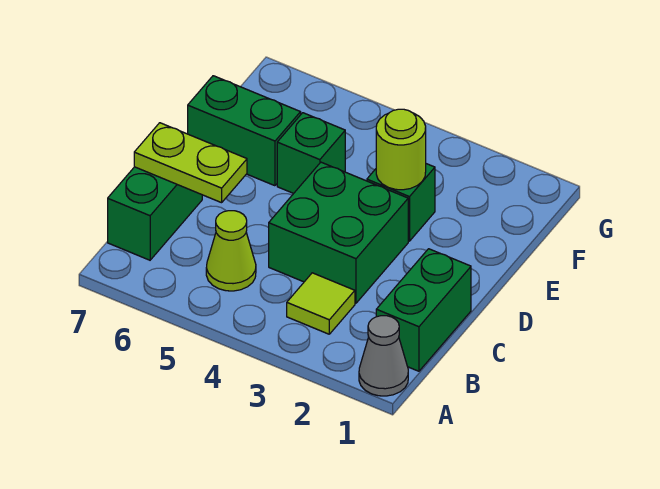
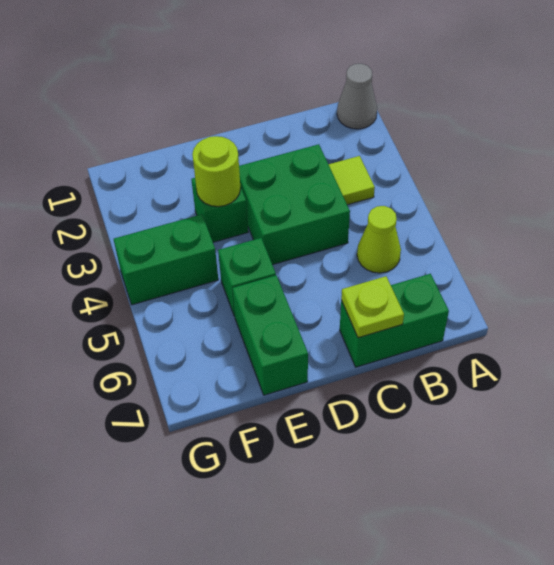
green 1x2 brick [376,249,471,371] -> green 1x2 brick moved to [114,214,218,305]
lime 1x2 plate [134,123,247,203] -> lime 1x1 plate [341,276,404,338]

